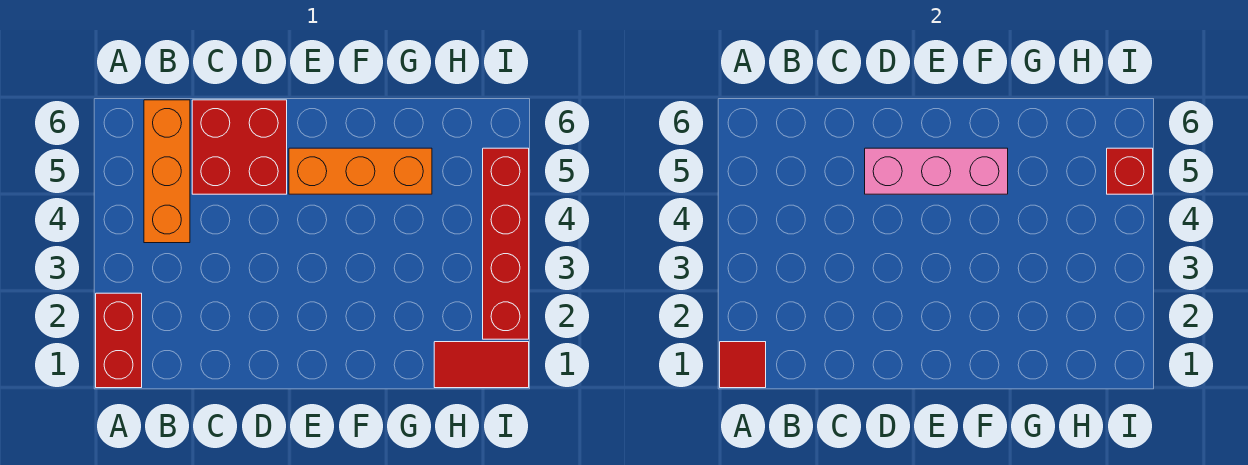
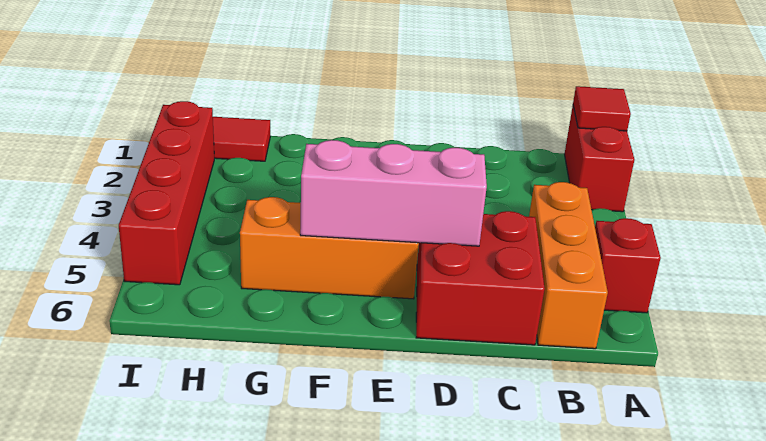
red 1x1 brick [1107,148,1153,194] -> red 1x1 brick moved to [595,218,661,313]

